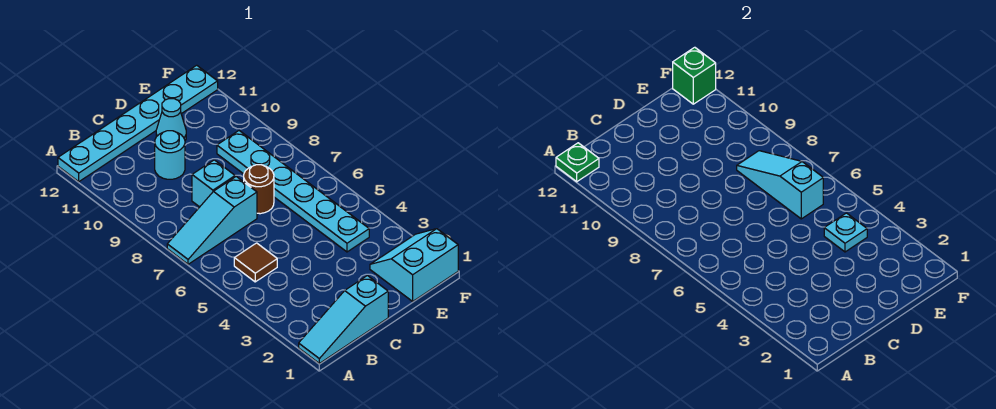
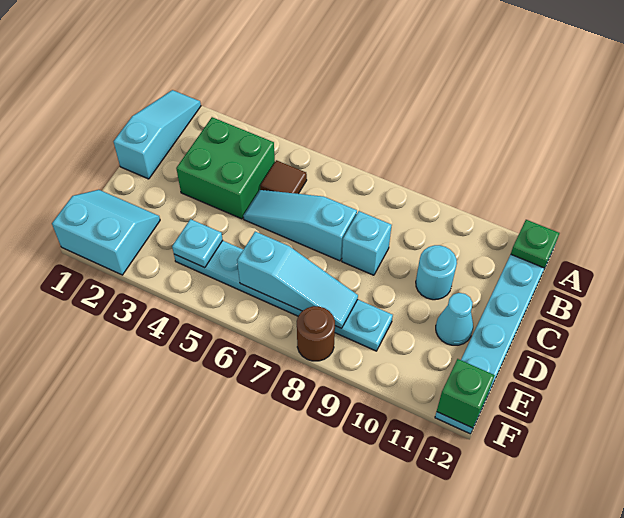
cyan 1x3 slope [167,177,257,264] -> cyan 1x3 slope turned to [243,190,357,261]
none -> green 2x2 brick [176,117,275,219]
brown 1x1 round brick [244,165,274,214] -> brown 1x1 round brick moved to [297,306,335,361]
cyan 2x2 slope [370,229,458,301] -> cyan 2x2 slope turned to [52,190,160,275]

